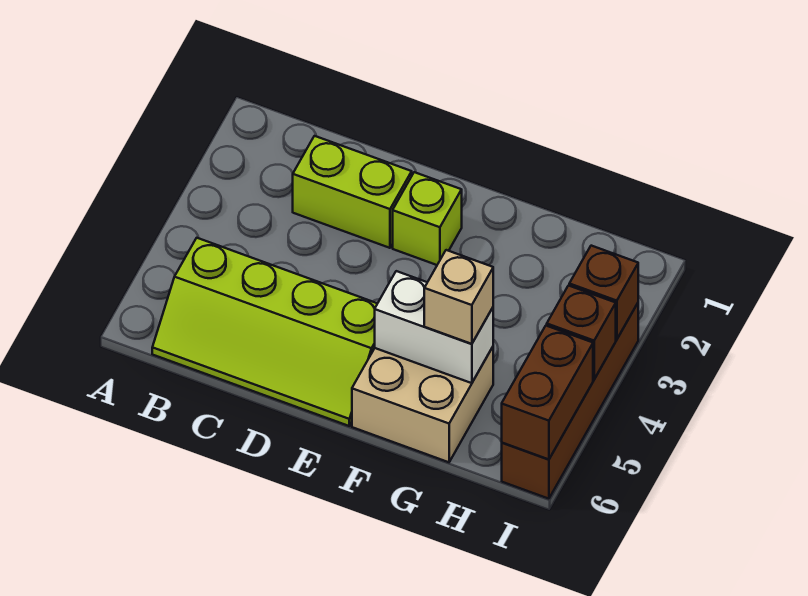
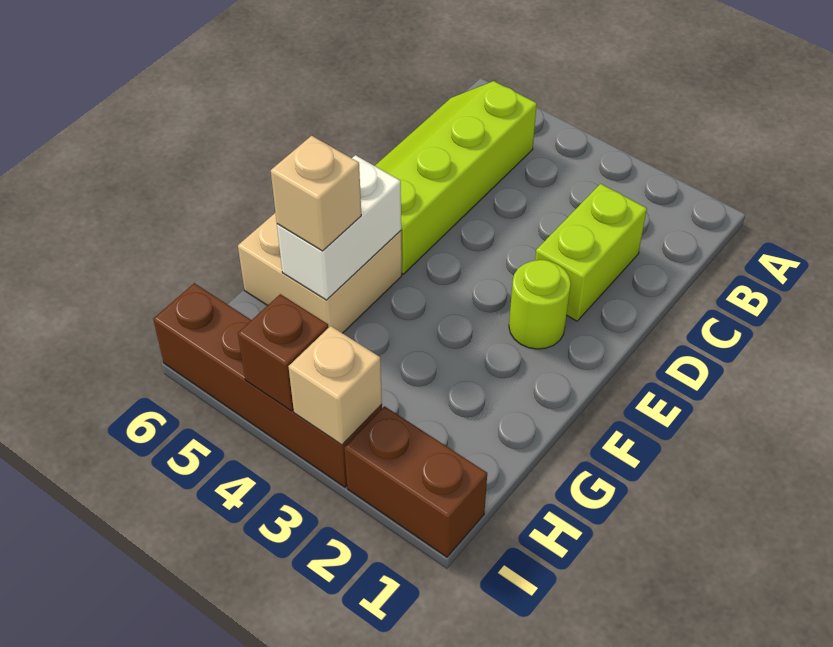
lime 1x1 brick [393,172,462,265] -> lime 1x1 round brick [509,260,571,349]
brown 1x1 brick [569,246,638,339] -> tan 1x1 brick [288,326,382,445]
brown 1x2 brick [502,326,593,460] -> brown 1x2 brick moved to [345,406,487,557]

